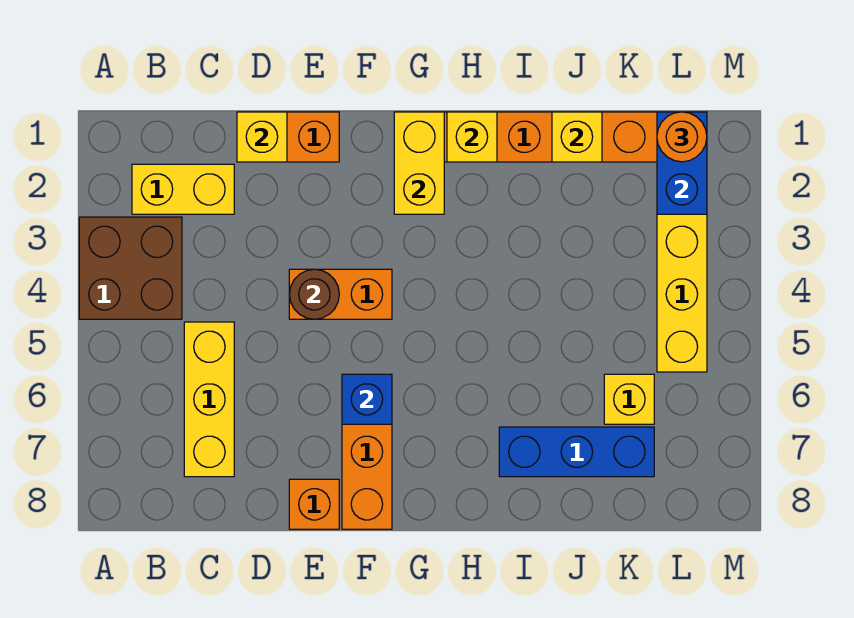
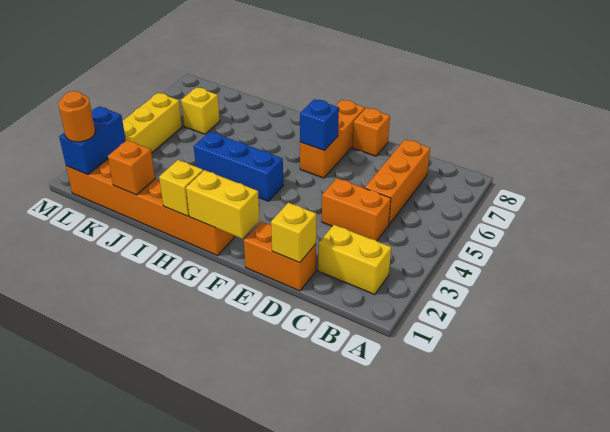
brown 2x2 brick [79,217,182,319] -> none
yellow 1x3 brick [184,322,234,477] -> orange 1x3 brick [365,140,430,224]
orange 1x2 brick [289,269,392,319] -> orange 1x2 brick moved to [322,178,391,241]
brown 1x1 round brick [289,269,339,319] -> none
yellow 1x2 brick [394,112,444,214] -> yellow 1x2 brick turned to [186,170,259,238]
blue 1x3 brick [499,427,654,477] -> blue 1x3 brick moved to [194,132,283,201]
yellow 1x1 brick [552,112,602,162] -> orange 1x1 brick [108,140,155,195]

